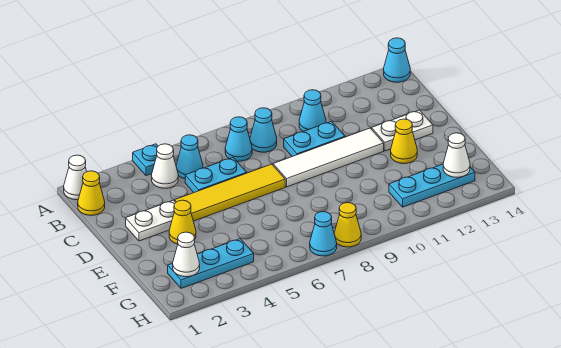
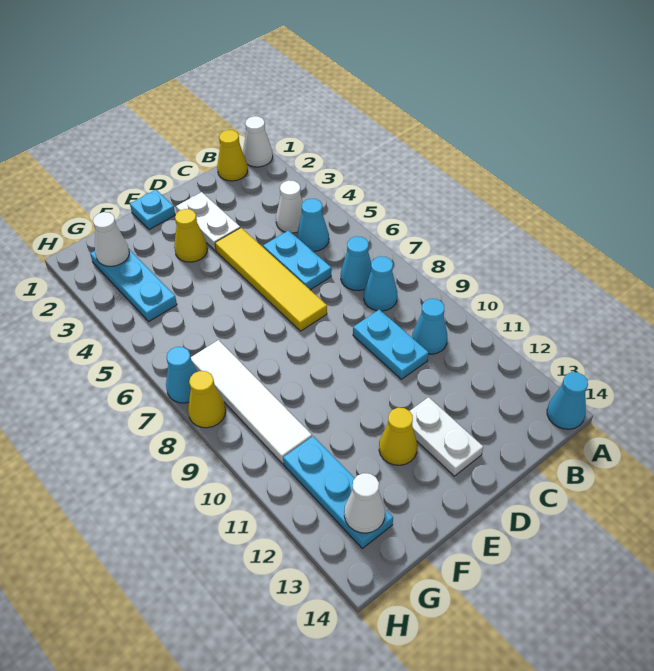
cyan 1x1 plate [133,144,158,176] -> cyan 1x1 plate moved to [130,190,175,230]
white 1x4 tile [273,128,384,187] -> white 1x4 tile moved to [191,340,312,464]

